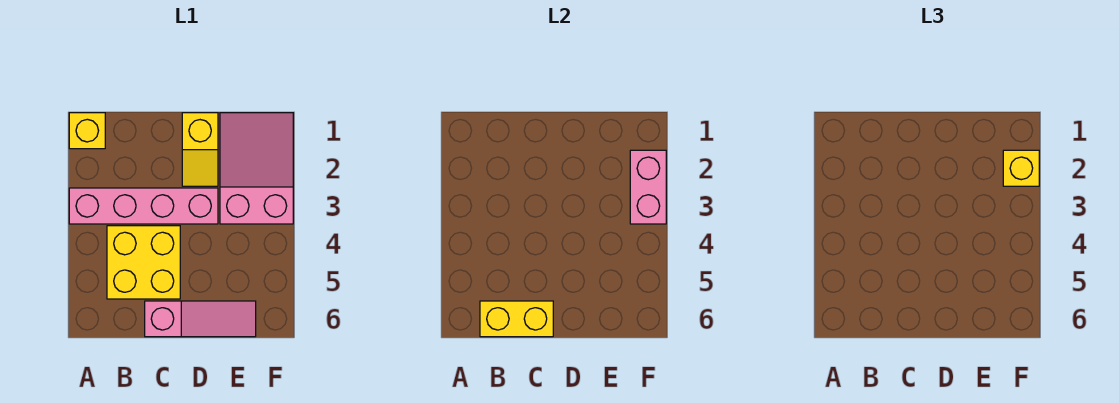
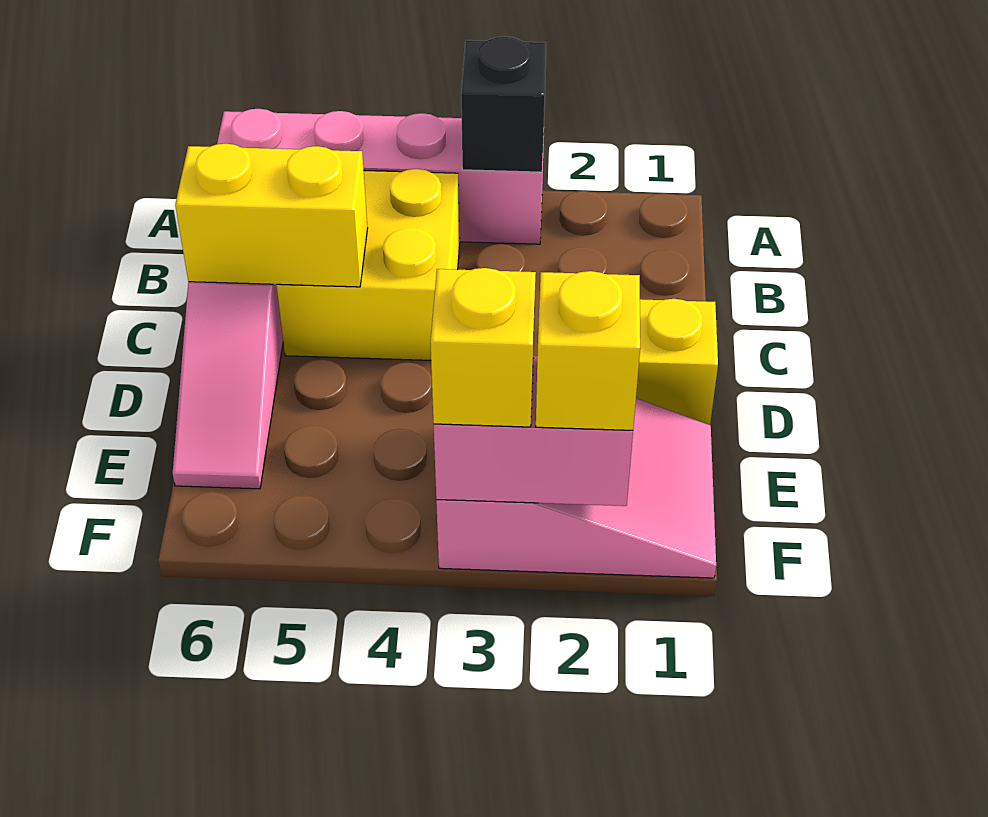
yellow 1x1 brick [69,113,105,149] -> yellow 1x1 brick moved to [430,268,536,427]
pink 1x4 brick [69,188,218,224] -> pink 1x4 brick turned to [217,109,544,244]
none -> black 1x1 brick [461,36,546,172]
yellow 1x2 brick [480,301,553,337] -> yellow 1x2 brick turned to [175,144,368,287]

